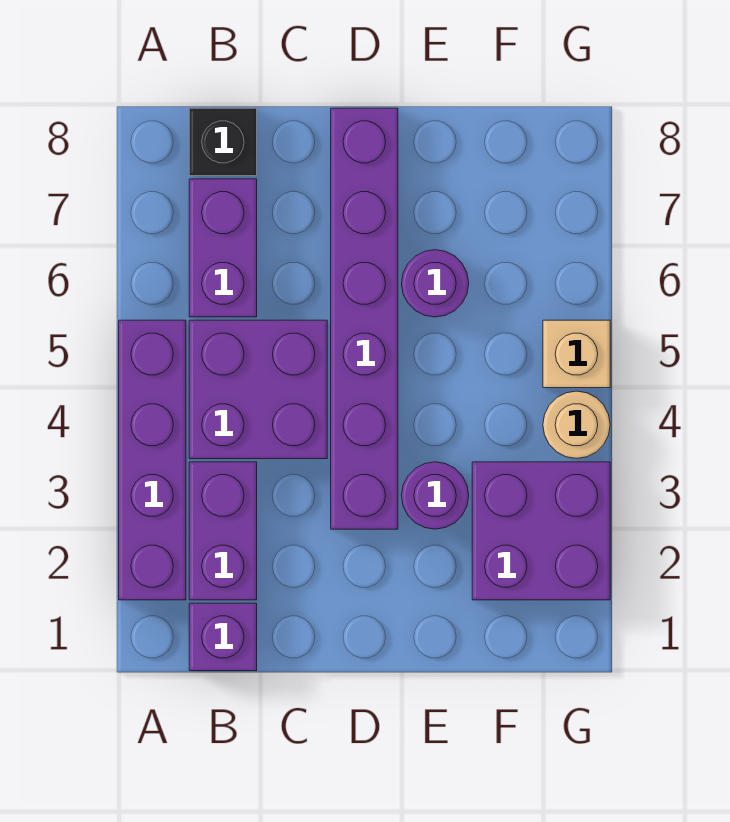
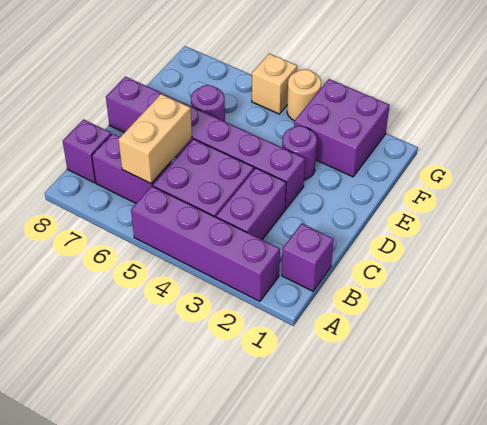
purple 1x2 brick [189,462,257,600] -> purple 1x2 brick turned to [216,168,286,240]
none -> tan 1x2 brick [118,94,192,183]
black 1x1 brick [189,108,257,176] -> purple 1x1 brick [63,120,111,183]

